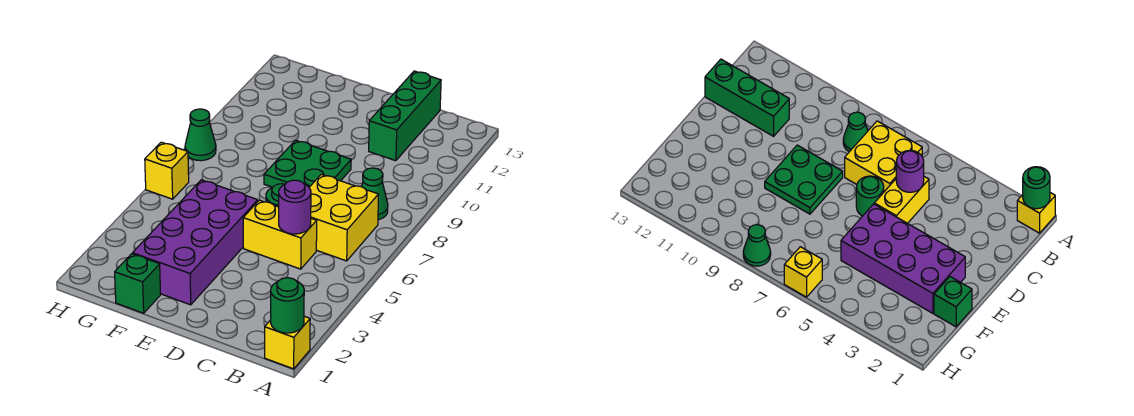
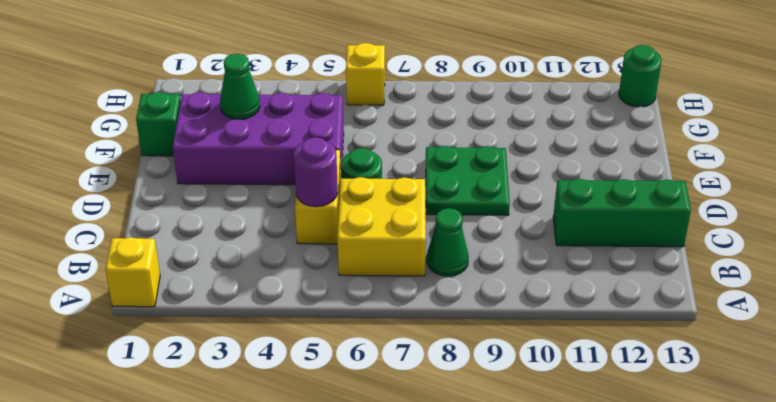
green 1x1 round brick [271,278,304,333] -> green 1x1 round brick moved to [619,45,662,107]
green 1x1 cone [185,109,216,161] -> green 1x1 cone moved to [220,54,260,119]

